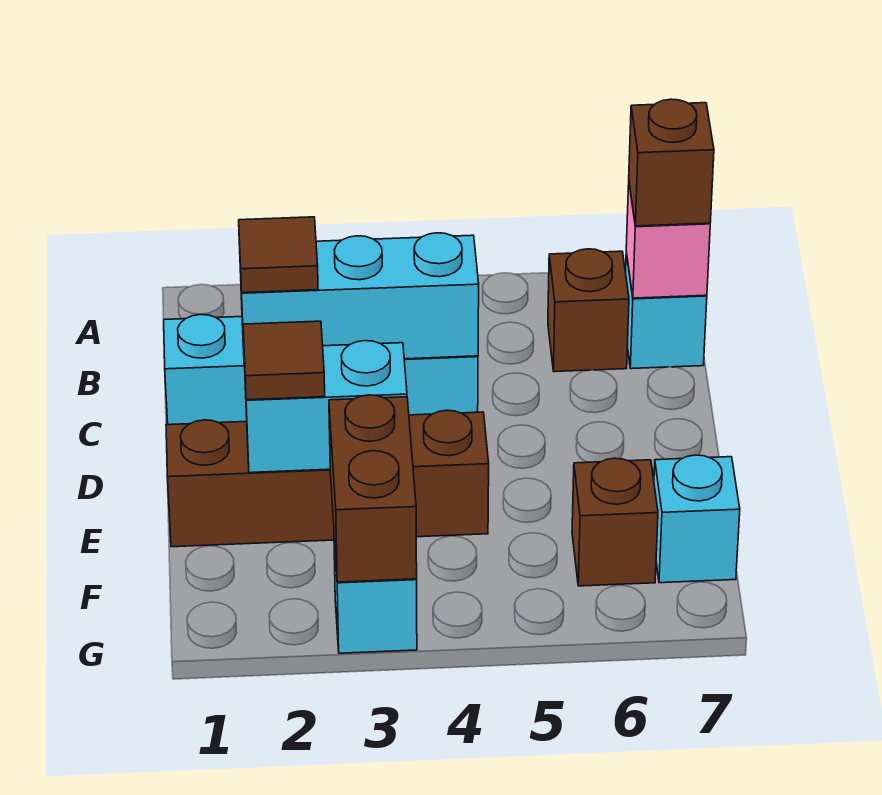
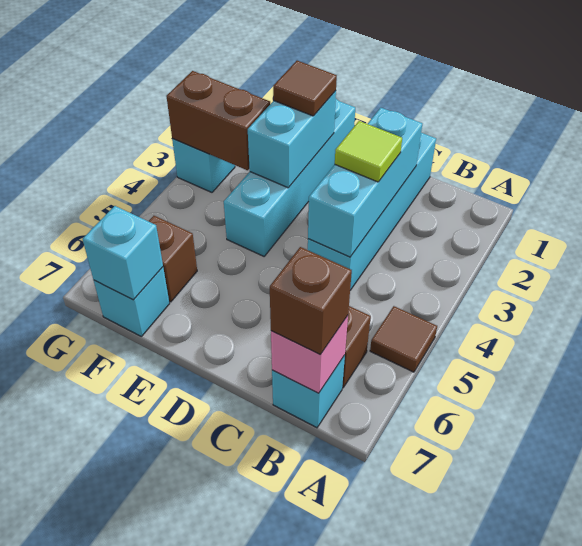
brown 1x1 tile [239,217,318,293] -> brown 1x1 tile moved to [370,306,437,372]
none -> lime 1x1 tile [335,121,402,182]
brown 1x4 brick [166,410,489,547] -> cyan 1x4 brick [224,99,355,256]
none -> cyan 1x1 brick [83,206,163,300]

